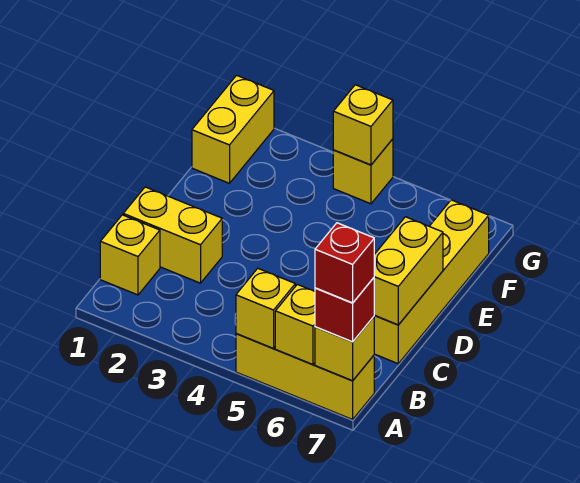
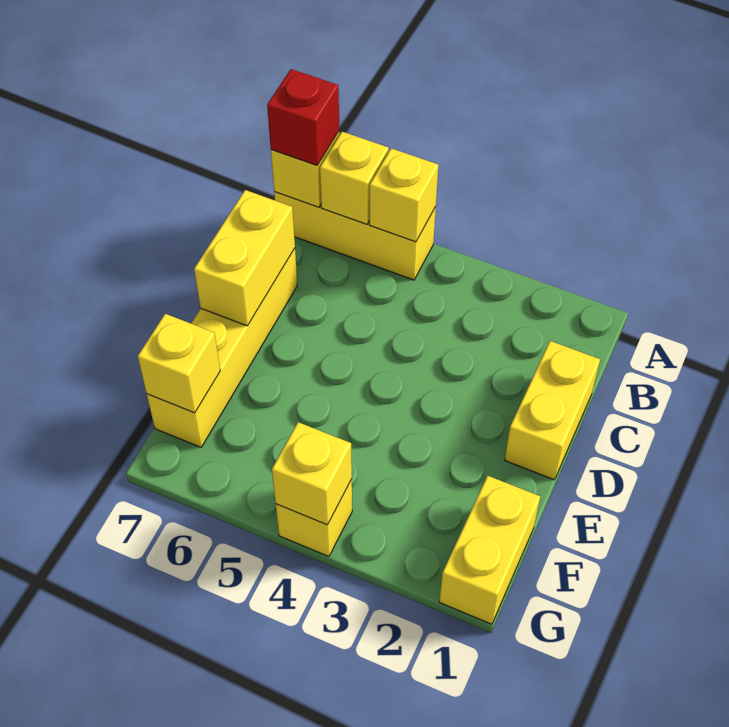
red 1x1 brick [315,223,374,303] -> none
yellow 1x1 brick [100,215,160,295] -> yellow 1x1 brick moved to [138,314,220,413]
yellow 1x2 brick [123,187,222,283] -> yellow 1x2 brick turned to [505,341,600,480]

